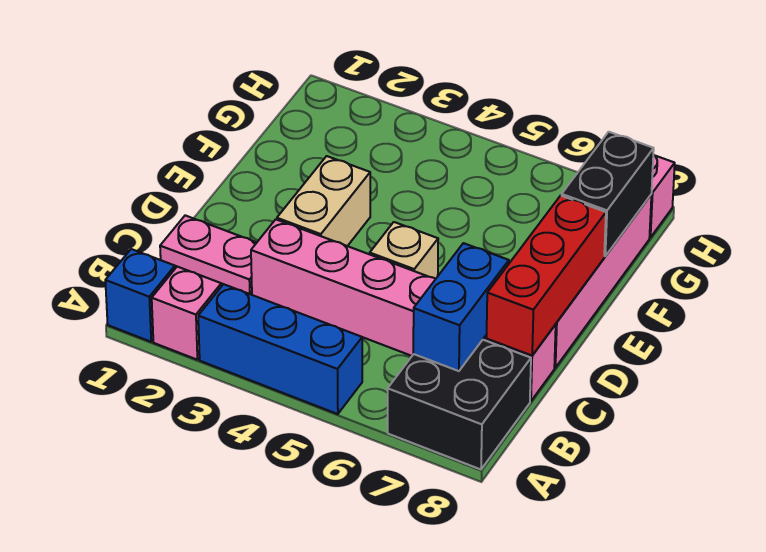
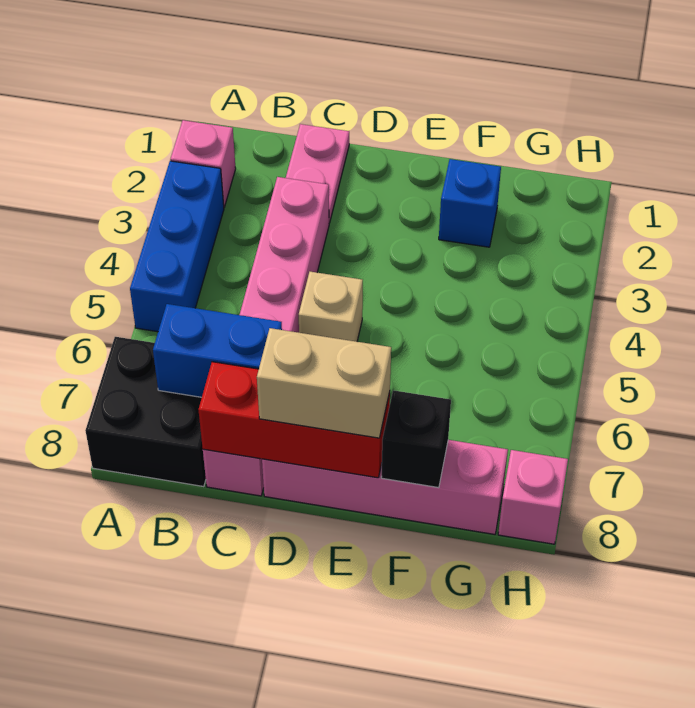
blue 1x1 brick [105,249,175,342] -> blue 1x1 brick moved to [439,159,501,247]
tan 1x2 brick [277,156,370,246] -> tan 1x2 brick moved to [257,328,391,438]
black 1x2 brick [562,132,654,256] -> black 1x1 brick [381,390,451,488]

